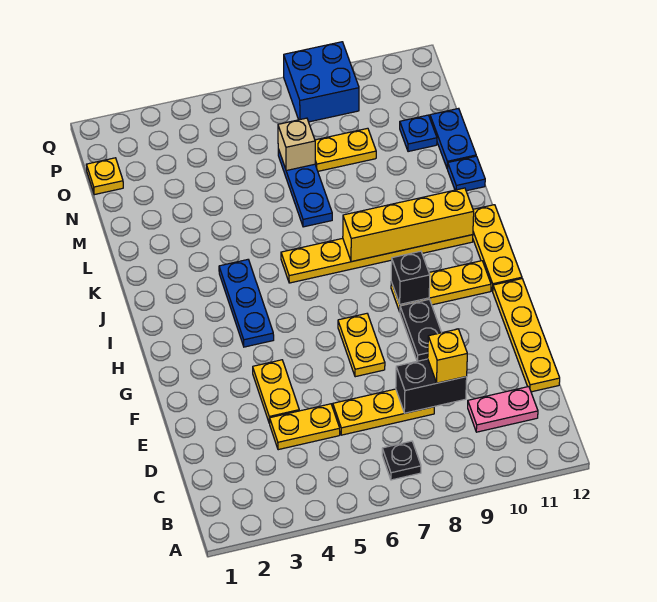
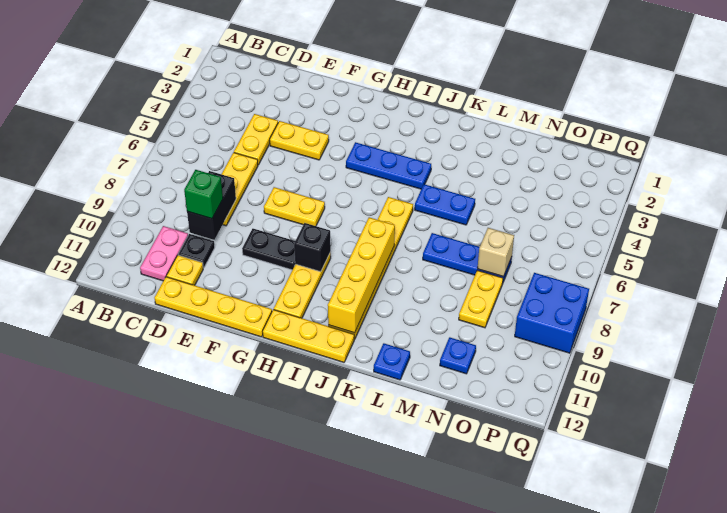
black 1x1 plate [382,441,421,480] -> black 1x1 plate moved to [178,234,215,268]
yellow 1x1 brick [428,329,467,383] -> green 1x1 brick [184,170,223,219]
blue 1x2 plate [430,108,476,169] -> blue 1x2 plate moved to [415,184,475,225]
yellow 1x1 plate [86,158,123,195] -> yellow 1x1 plate moved to [166,255,203,285]

